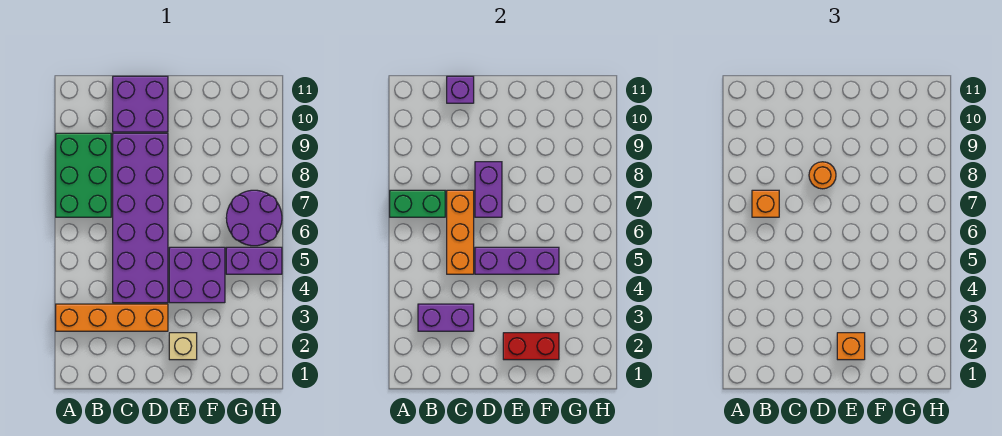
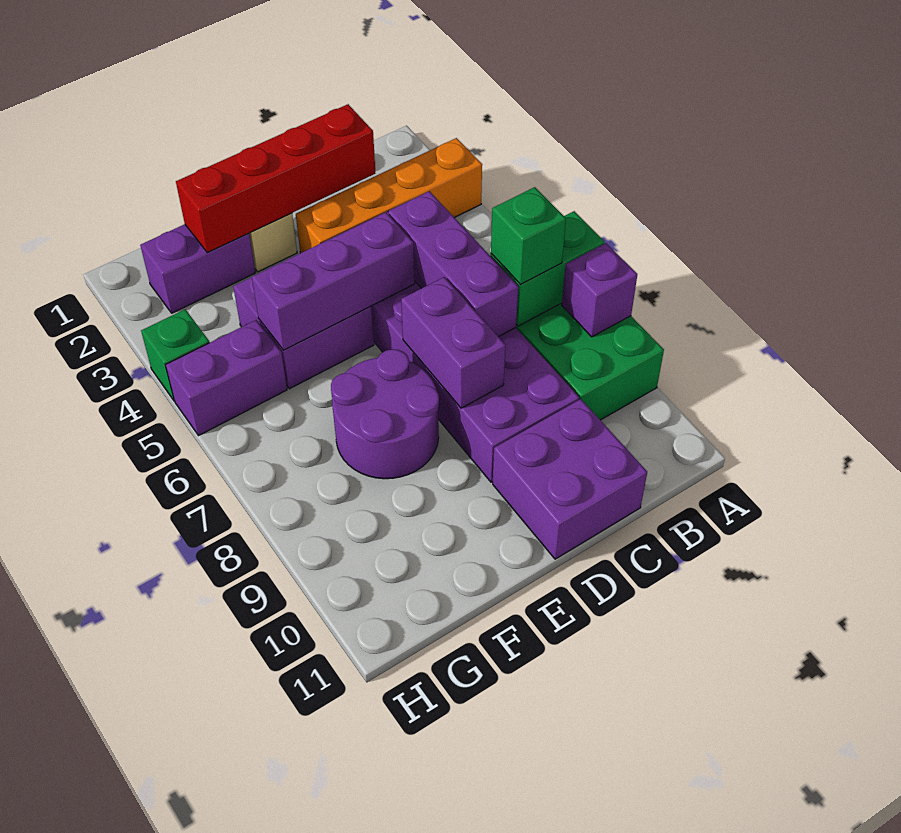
purple 1x2 brick [418,304,474,331] -> purple 1x2 brick moved to [140,224,256,313]
orange 1x1 brick [752,190,779,217] -> green 1x1 brick [491,187,566,285]
orange 1x3 brick [447,190,474,274] -> purple 1x3 brick [388,191,518,337]
purple 1x1 brick [447,76,474,103] -> purple 1x1 brick moved to [562,243,637,337]
orange 1x1 round brick [809,162,836,189] -> none
red 1x2 brick [503,333,559,360] -> red 1x4 brick [176,104,375,253]
orange 1x1 brick [837,333,865,360] -> none
purple 2x2 round brick [226,190,282,246] -> purple 2x2 round brick moved to [331,349,439,479]
none -> green 1x1 brick [141,309,209,401]

